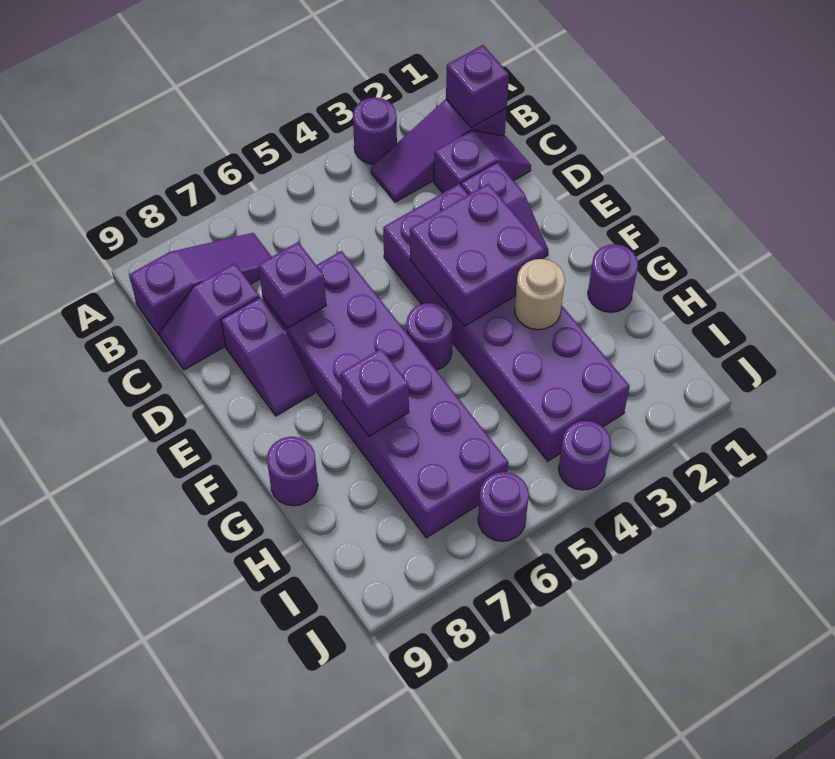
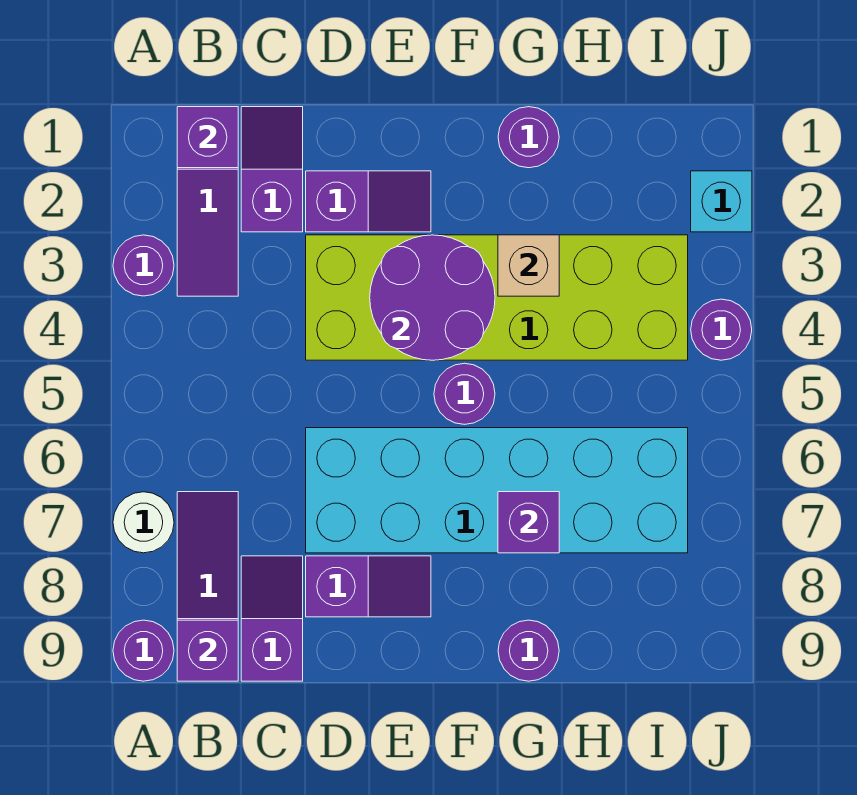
none -> white 1x1 round brick [113,492,174,553]
purple 1x2 slope [159,263,259,370] -> purple 1x2 slope turned to [241,556,303,681]
purple 2x6 brick [383,184,630,461] -> lime 2x6 brick [306,235,688,360]
purple 2x6 brick [262,251,508,538] -> cyan 2x6 brick [306,428,688,553]
purple 1x1 brick [258,242,326,328] -> purple 1x1 brick moved to [177,620,238,681]
purple 2x2 brick [410,184,545,326] -> purple 2x2 round brick [370,235,495,360]
tan 1x1 round brick [515,259,565,330] -> tan 1x1 brick [498,235,559,296]
none -> cyan 1x1 brick [691,171,752,232]
purple 1x1 round brick [478,472,529,541] -> purple 1x1 round brick moved to [113,620,174,681]

